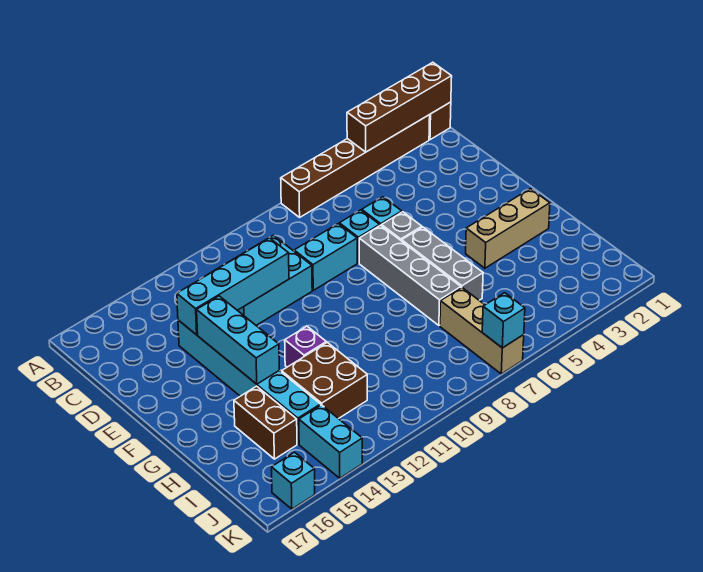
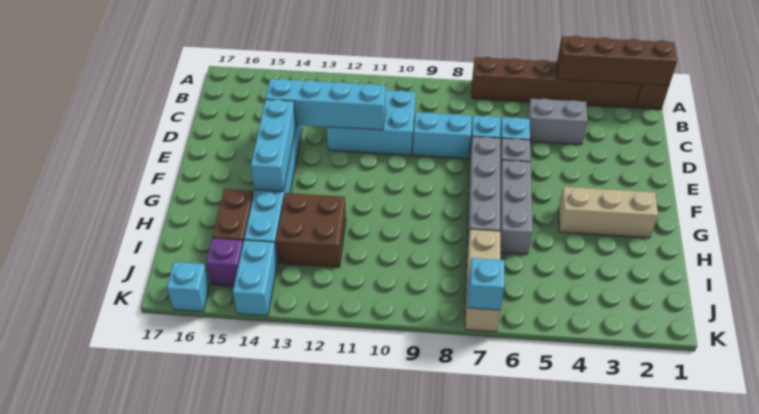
none -> grey 1x2 brick [527,99,588,145]
purple 1x1 brick [285,326,326,367] -> purple 1x1 brick moved to [206,238,243,286]

